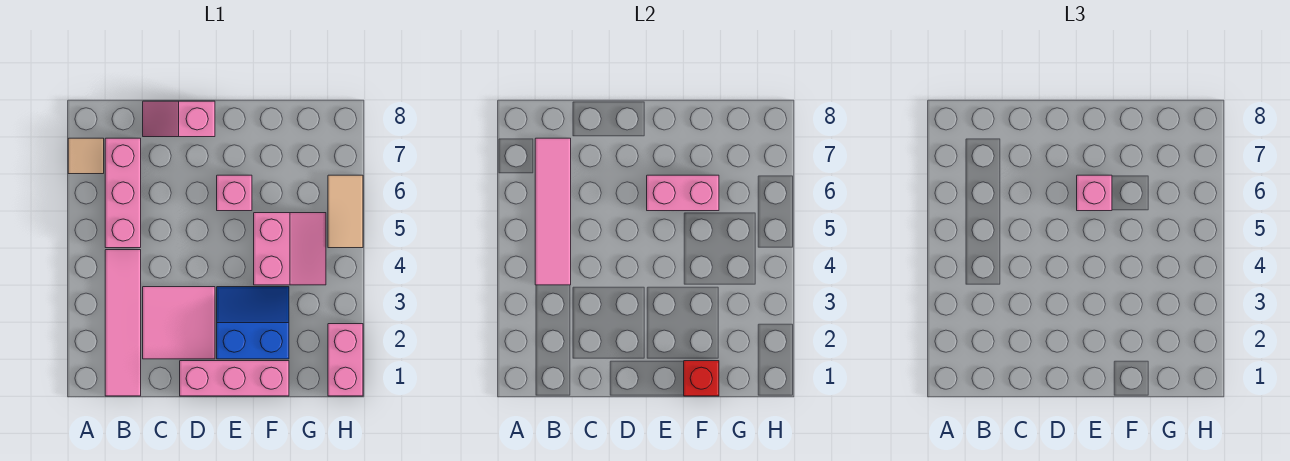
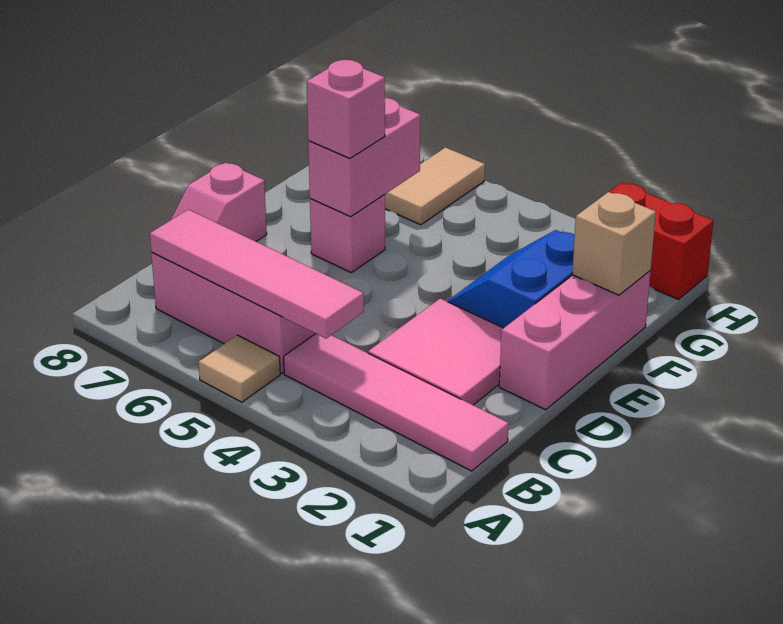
tan 1x1 tile [68,138,104,174] -> tan 1x1 tile moved to [199,335,280,402]
red 1x1 brick [684,361,719,396] -> tan 1x1 brick [572,192,656,295]
pink 2x2 slope [254,213,326,285] -> none
pink 1x2 brick [328,324,363,396] -> red 1x2 brick [609,183,713,300]
tan 1x2 tile [328,175,363,248] -> tan 1x2 tile turned to [385,147,485,225]

